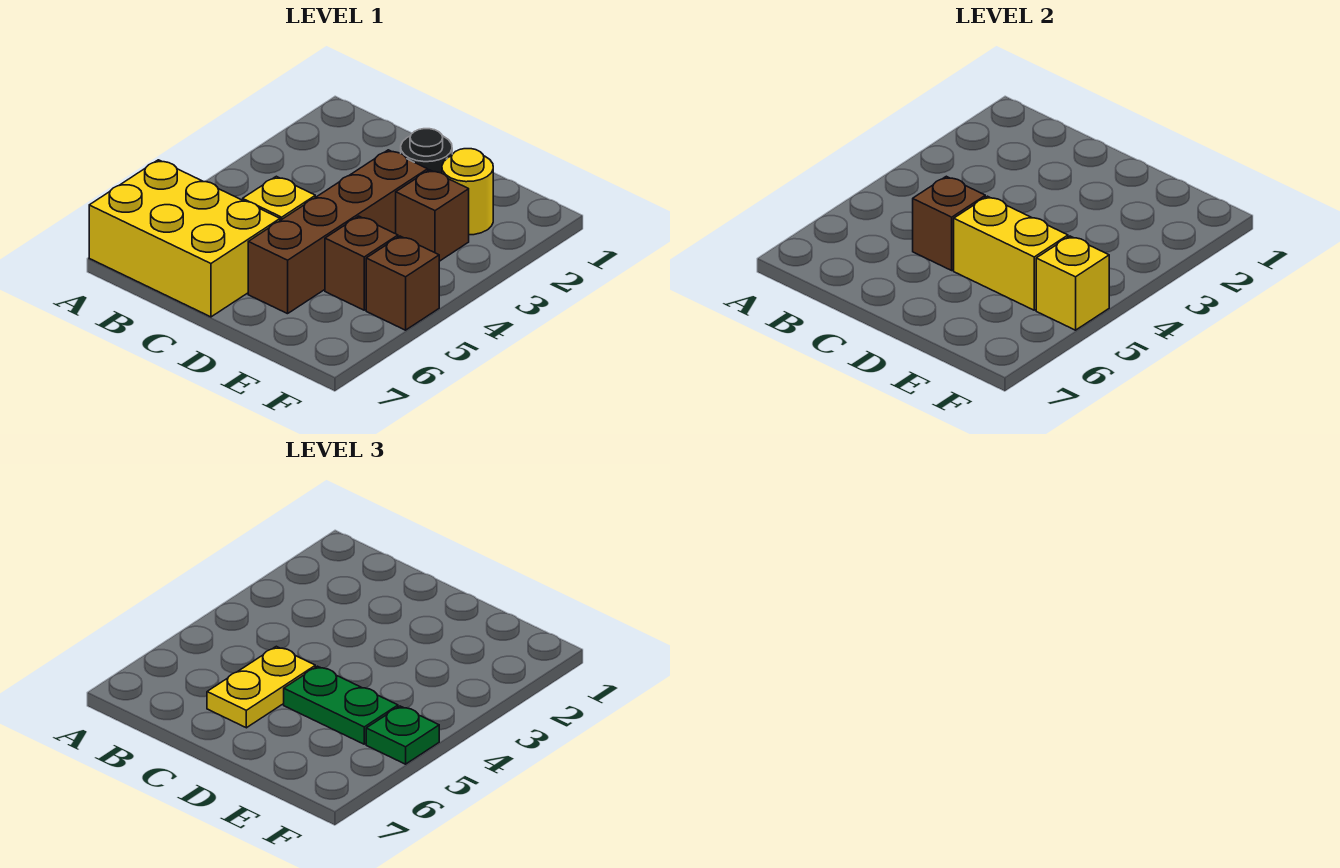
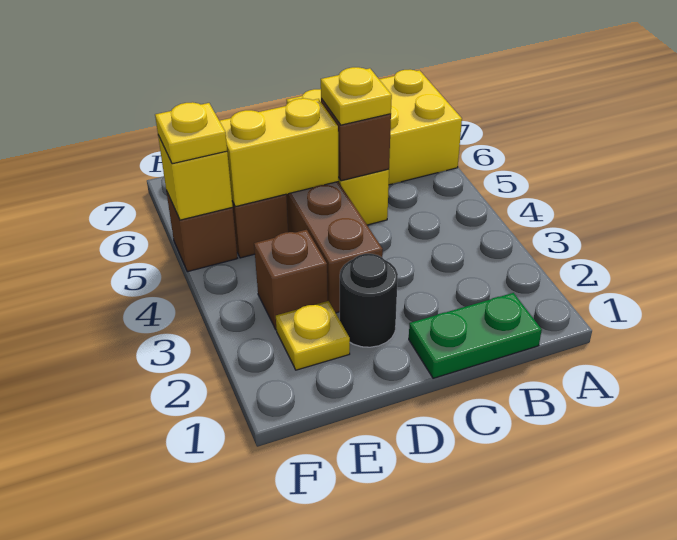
yellow 1x2 plate [207,646,315,728] -> yellow 1x1 plate [321,67,392,125]
green 1x2 plate [284,666,398,744] -> green 1x2 plate moved to [409,293,542,378]
yellow 1x1 round brick [442,149,493,235] -> yellow 1x1 plate [276,301,350,370]
green 1x1 plate [366,706,439,764] -> yellow 1x1 plate [155,102,227,164]

